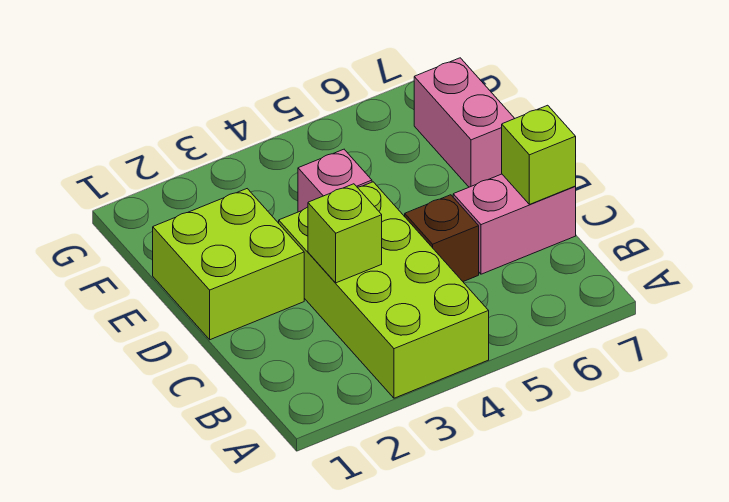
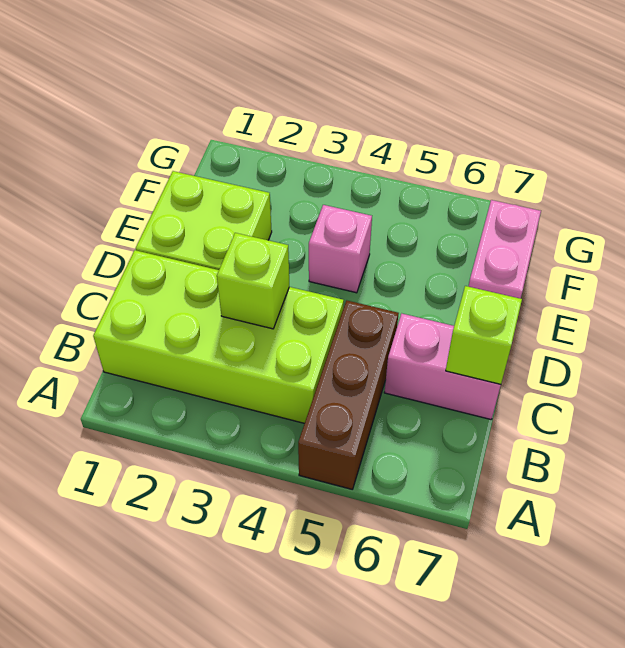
lime 2x4 brick [279,182,489,398] -> lime 2x4 brick turned to [93,250,344,423]
brown 1x1 brick [405,195,479,282] -> brown 1x3 brick [298,300,399,489]

